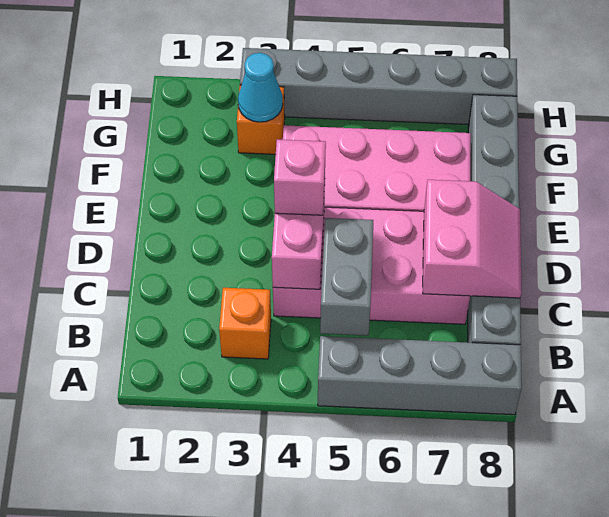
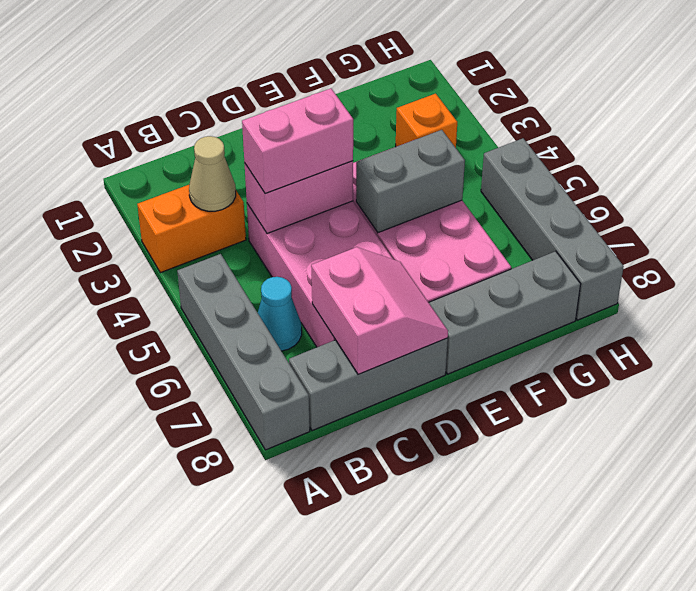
orange 1x1 brick [219,288,271,359] -> orange 1x2 brick [137,185,246,273]
none -> tan 1x1 cone [189,136,236,211]
grey 1x2 brick [320,218,374,336] -> grey 1x2 brick moved to [356,130,465,233]
pink 2x2 slope [423,180,521,298] -> pink 2x2 slope turned to [311,247,448,375]
pink 1x1 brick [274,139,326,215] -> pink 1x2 brick [242,88,353,194]
cyan 1x1 cone [238,53,283,122] -> cyan 1x1 cone moved to [258,277,302,351]
grey 1x6 brick [240,48,517,124] -> grey 1x4 brick [481,138,624,320]

